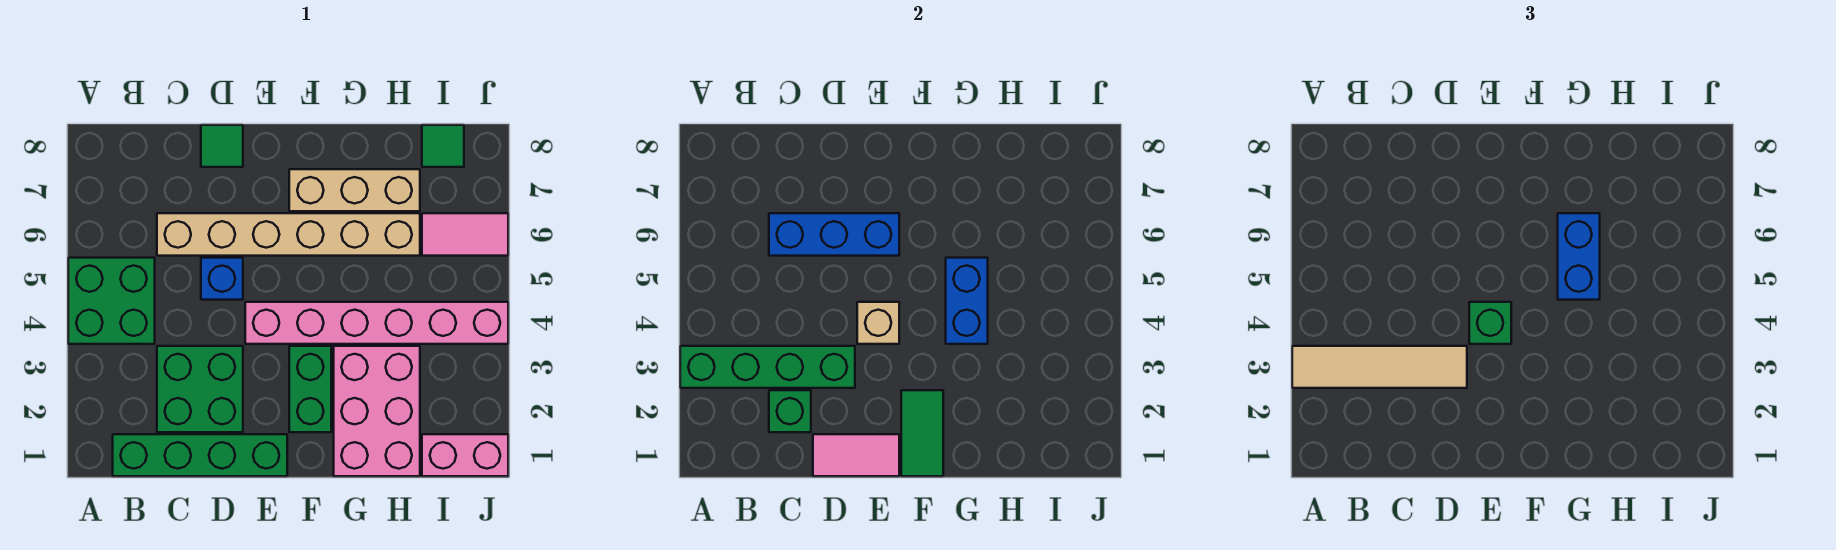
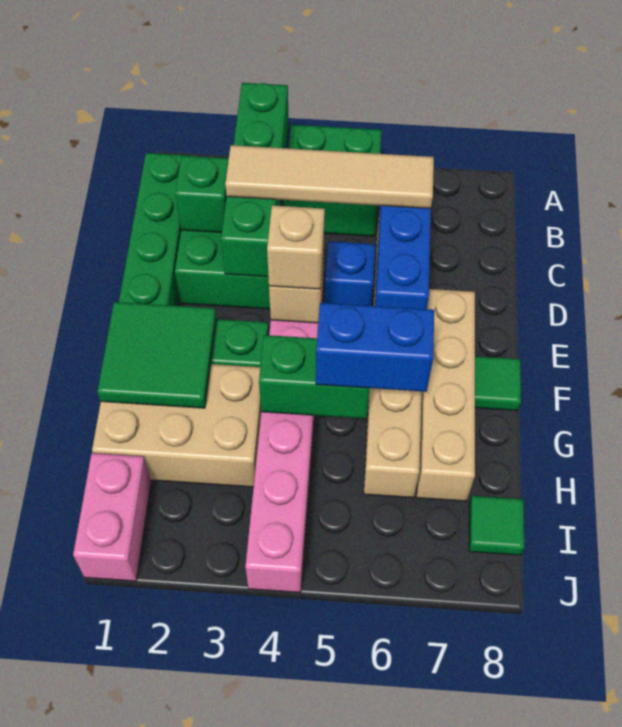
tan 1x4 tile [1292,346,1467,388] -> tan 1x4 tile turned to [225,145,434,209]
pink 1x2 tile [813,434,899,476] -> none
green 1x1 tile [201,125,243,167] -> green 1x1 tile moved to [475,356,521,411]
green 1x1 brick [1469,302,1511,344] -> tan 1x1 brick [267,205,325,289]
green 1x2 tile [901,390,943,476] -> green 2x2 tile [97,302,217,408]
tan 1x3 brick [289,169,420,211] -> tan 1x4 brick [416,289,475,501]
pink 2x3 brick [334,346,420,476] -> tan 2x3 brick [92,364,261,487]
blue 1x2 brick [946,258,988,344] -> green 1x2 brick [259,335,370,419]
pink 1x2 tile [422,213,508,256] -> none

